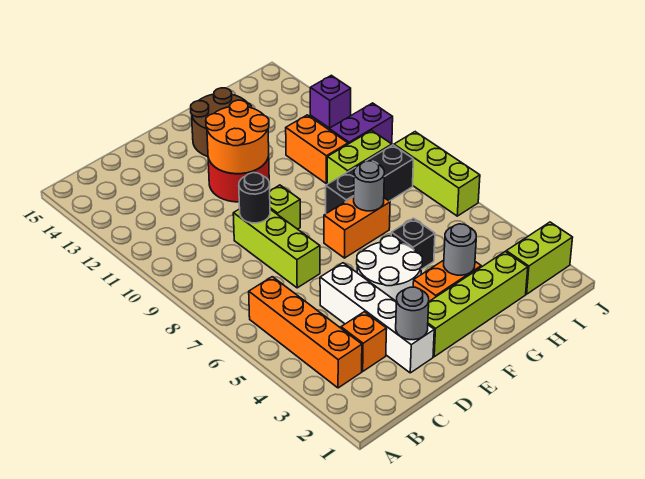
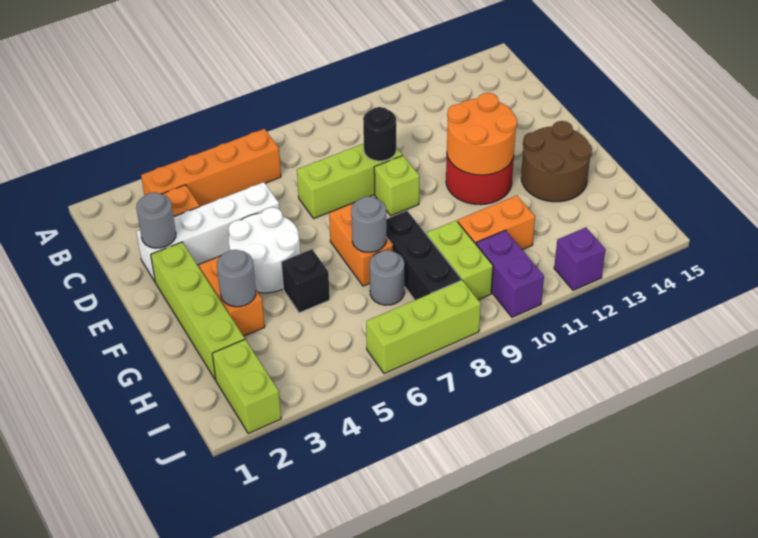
none -> grey 1x1 round brick [370,250,404,305]

